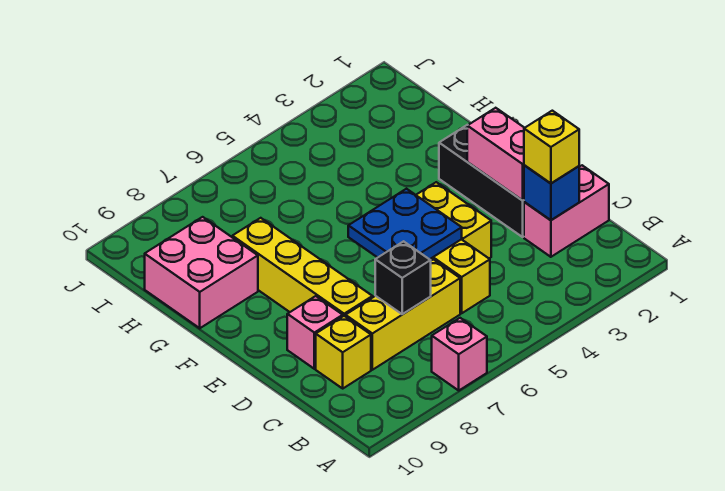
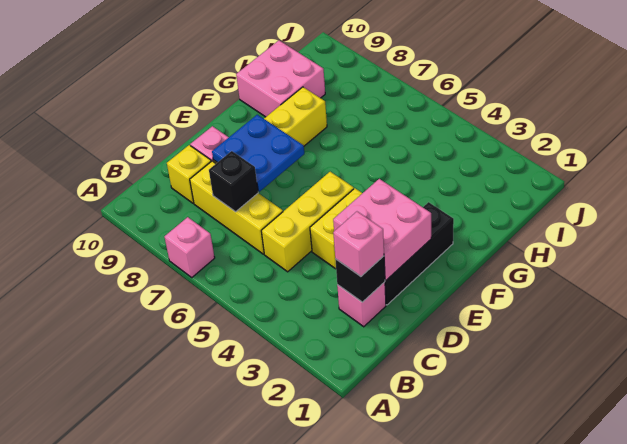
pink 1x2 brick [524,165,609,257] -> pink 1x1 brick [337,282,386,327]
blue 1x1 brick [524,165,579,220] -> black 1x1 brick [335,256,385,302]
yellow 1x1 brick [524,111,579,183] -> pink 1x1 brick [333,212,384,276]
pink 1x2 brick [467,108,524,200] -> pink 2x2 brick [333,179,431,280]
blue 2x2 plate [348,189,462,259] -> blue 2x2 plate moved to [212,115,304,192]

